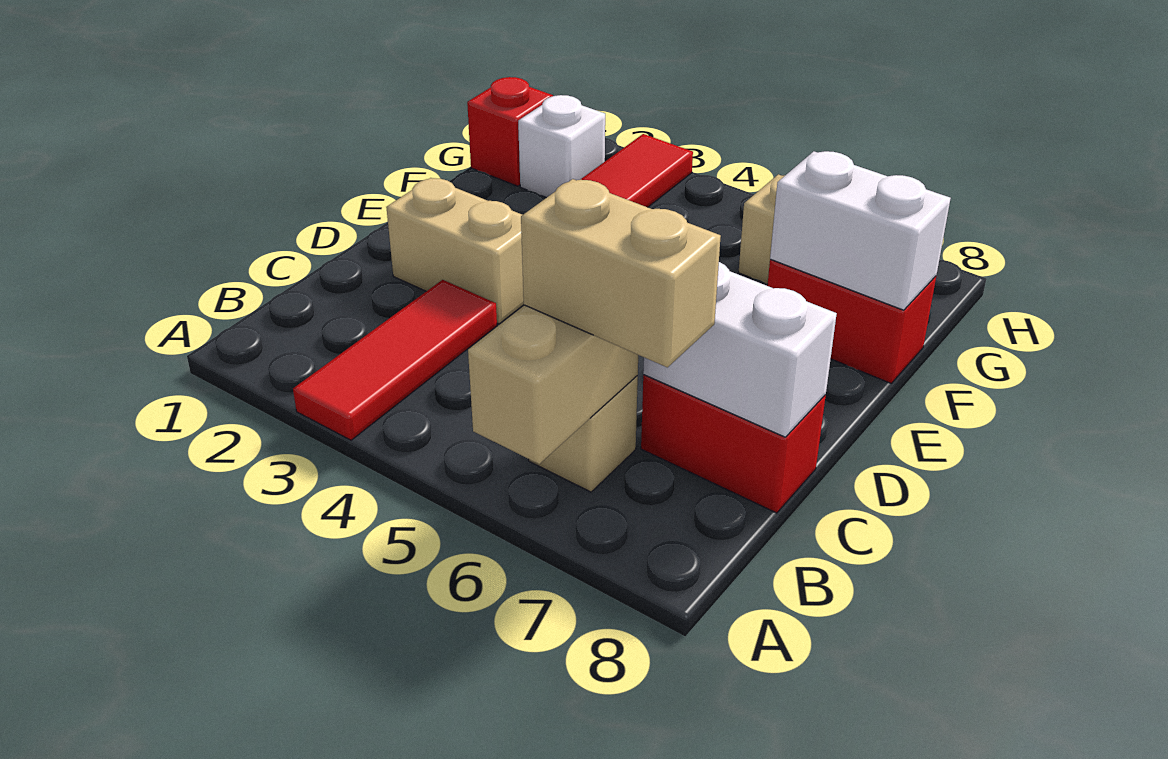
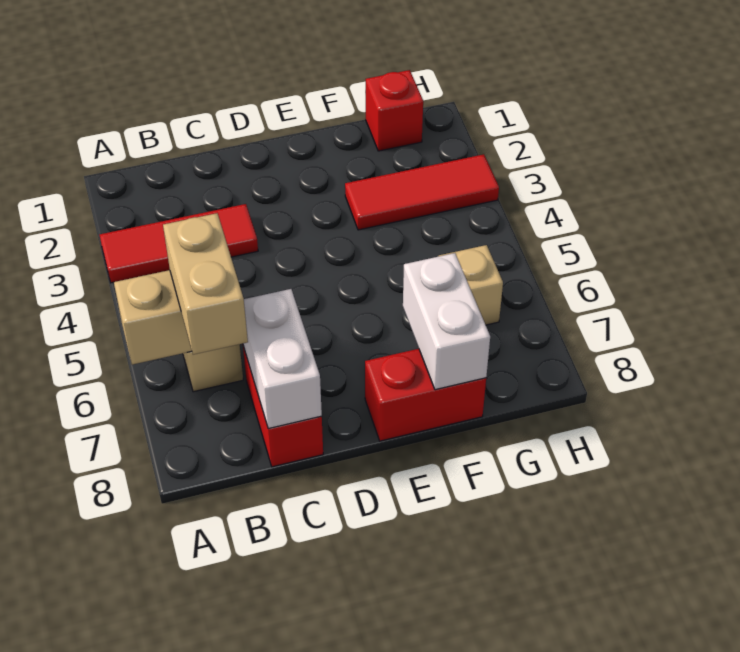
tan 1x2 brick [386,178,524,324] -> none
red 1x2 brick [767,259,936,383] -> red 1x2 brick turned to [365,349,486,441]
white 1x1 brick [518,95,605,198] -> none

